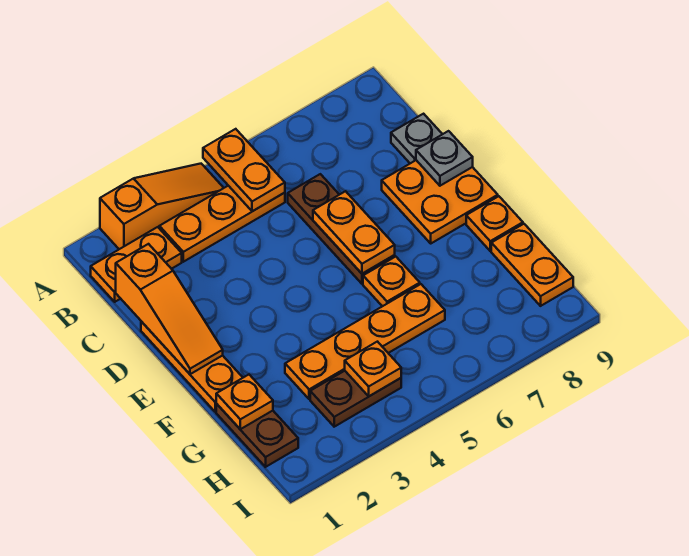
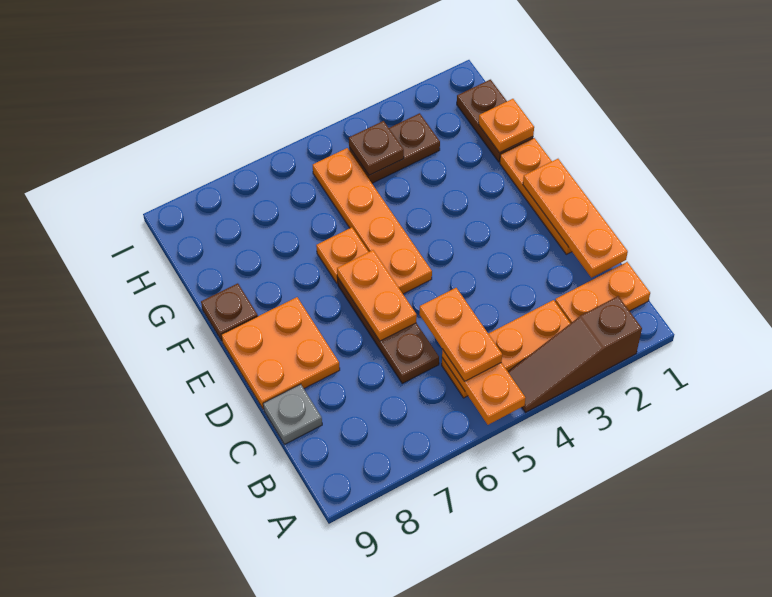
orange 1x3 slope [100,164,223,249] -> brown 1x3 slope [508,296,642,412]
orange 1x3 slope [116,244,223,374] -> orange 1x3 plate [523,159,628,278]
grey 1x1 plate [416,131,473,186] -> none
orange 1x1 plate [466,196,523,251] -> brown 1x1 plate [201,283,258,341]
orange 1x4 plate [285,284,445,399] -> orange 1x4 plate turned to [313,148,432,294]
orange 1x2 plate [491,224,573,306] -> orange 1x2 plate moved to [419,288,502,381]
orange 1x1 plate [345,342,401,396] -> brown 1x1 plate [349,121,404,175]

